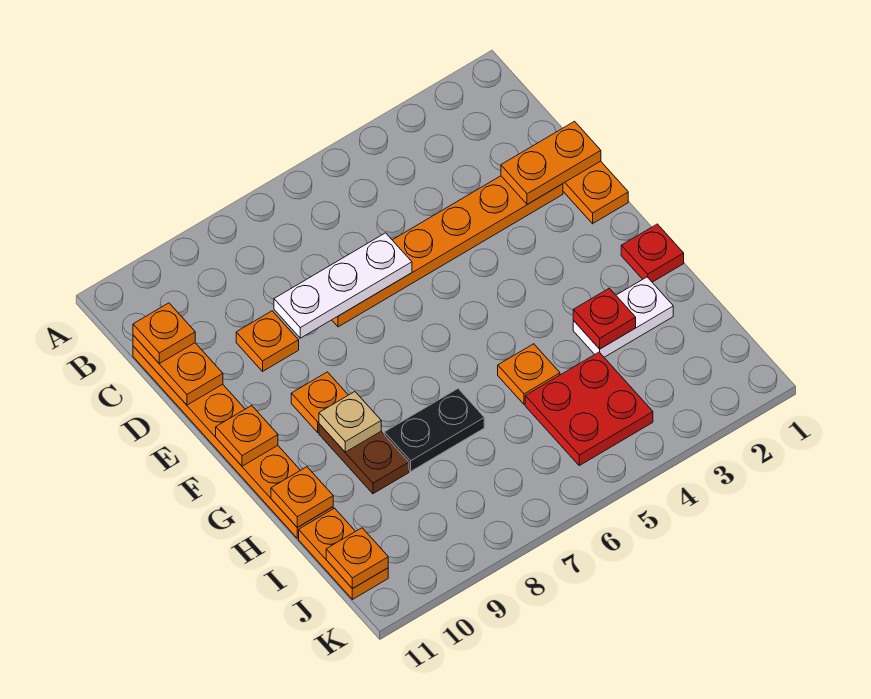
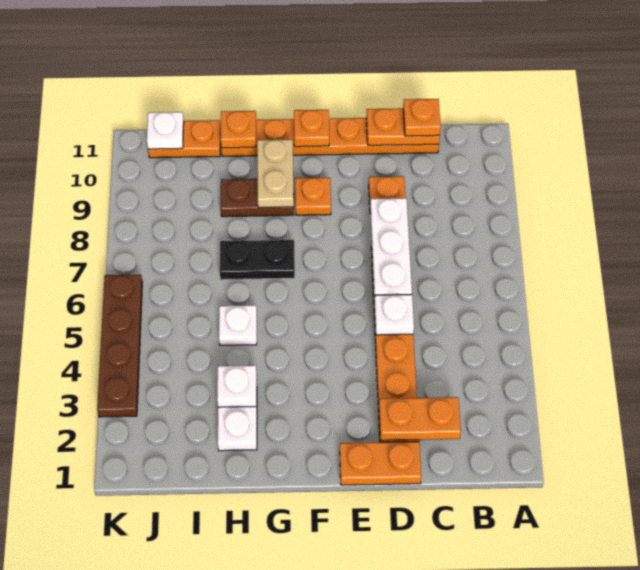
orange 1x2 plate [501,121,601,204] -> orange 1x2 plate turned to [379,397,461,440]
none -> white 1x1 plate [374,294,414,335]
red 1x1 plate [621,224,684,282] -> none
tan 1x1 plate [319,392,381,452] -> tan 1x2 plate [257,140,294,208]
red 1x1 plate [573,288,636,349] -> white 1x1 plate [217,365,256,407]
orange 1x1 plate [498,344,560,404] -> white 1x1 plate [219,305,257,346]
black 1x2 plate [384,389,484,471] -> black 1x2 plate turned to [220,240,295,280]
red 2x2 plate [525,352,653,466] -> none
orange 1x1 plate [326,528,388,589] -> white 1x1 plate [147,112,184,149]
none -> brown 1x4 plate [97,275,142,417]

